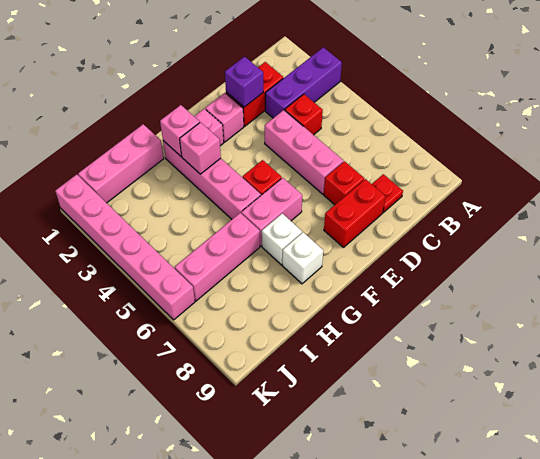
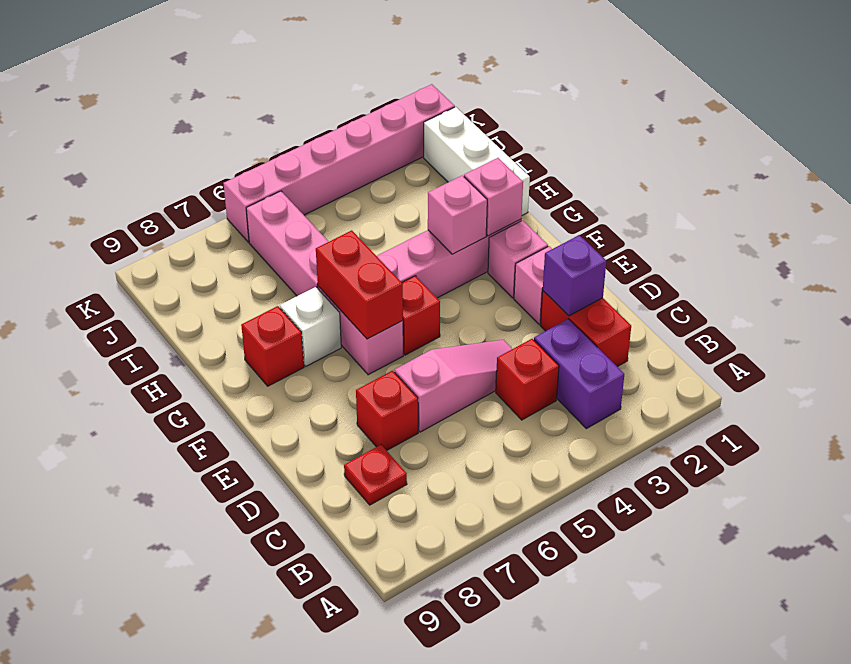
purple 1x3 brick [265,47,342,118] -> purple 1x2 brick [534,319,624,429]
pink 1x3 brick [265,110,343,194] -> pink 1x3 slope [394,340,512,432]
red 1x2 brick [324,179,386,247] -> red 1x2 brick moved to [316,230,403,339]
white 1x1 brick [282,232,323,284] -> red 1x1 brick [241,306,304,386]
pink 1x3 brick [78,124,164,203] -> white 1x3 brick [424,107,530,215]

